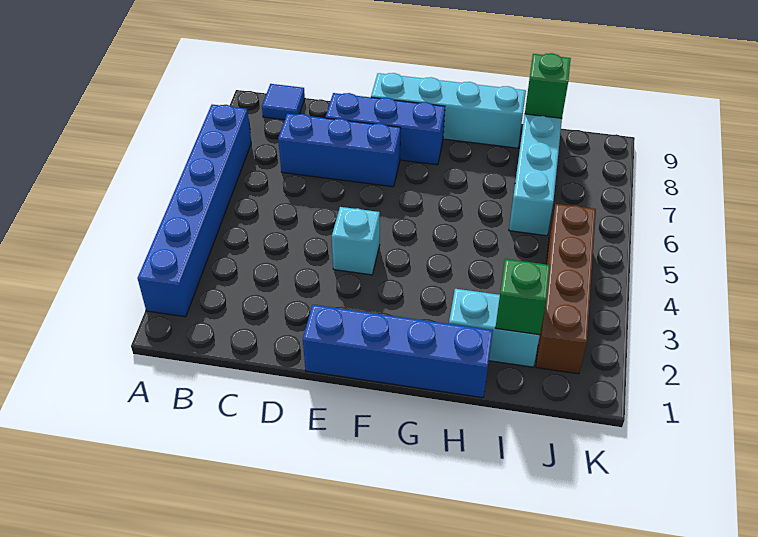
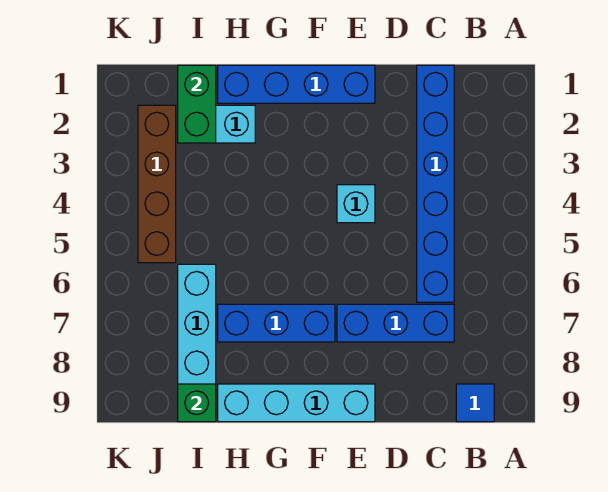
blue 1x6 brick [138,105,251,317] -> blue 1x6 brick moved to [417,65,454,302]
blue 1x3 brick [326,93,445,165] -> blue 1x3 brick moved to [218,304,335,342]
green 1x1 brick [495,259,550,335] -> green 1x2 brick [178,65,216,143]

